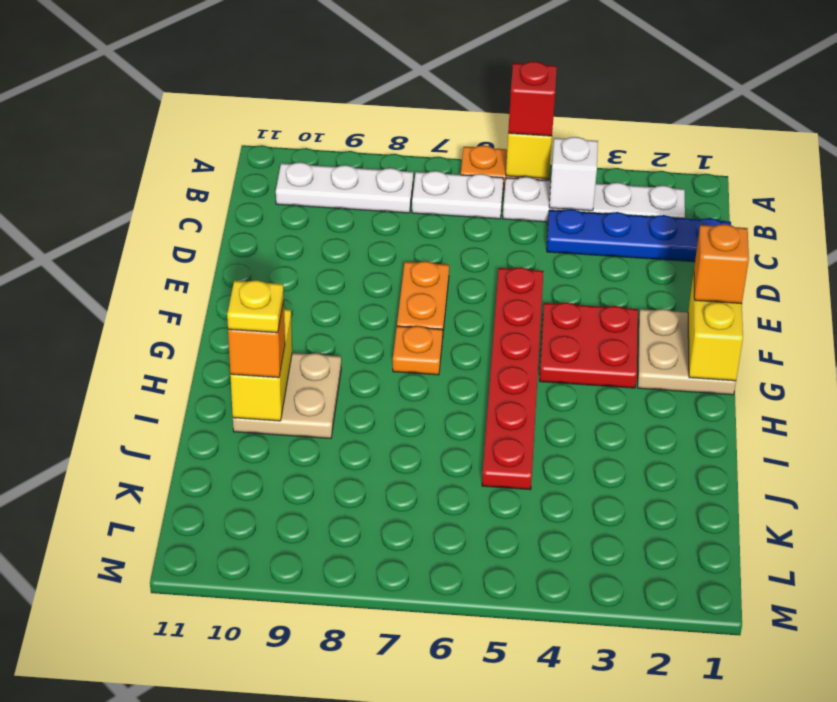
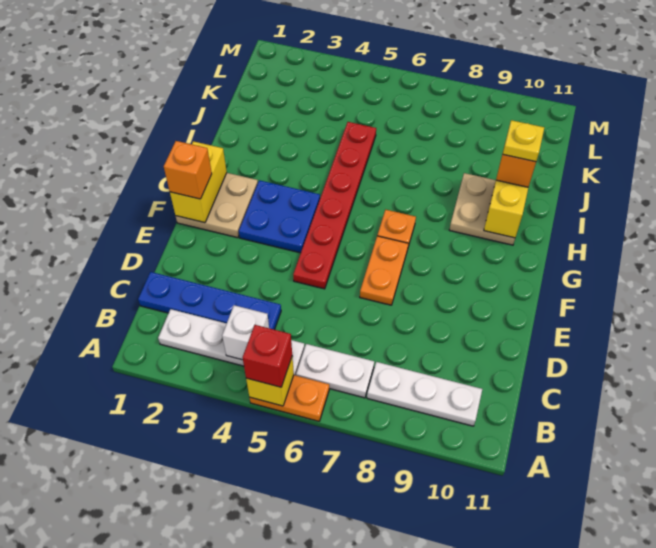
red 2x2 plate [539,303,638,388] -> blue 2x2 plate [239,180,320,253]

